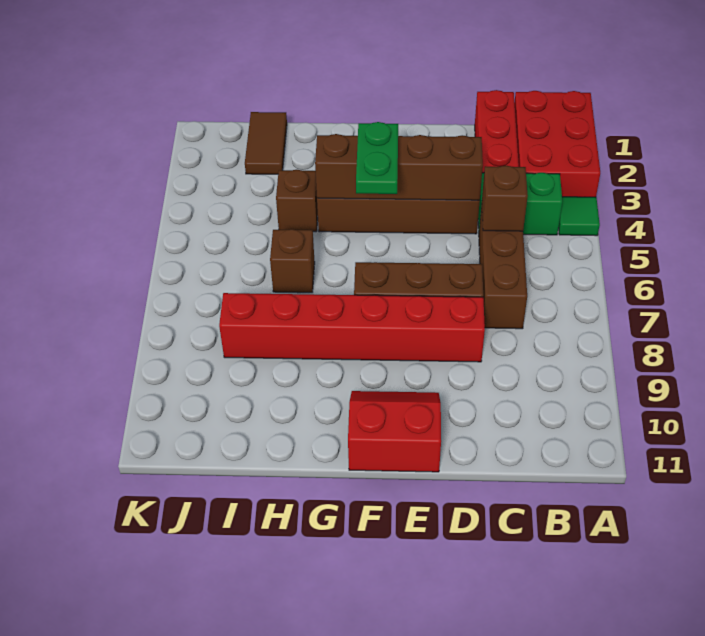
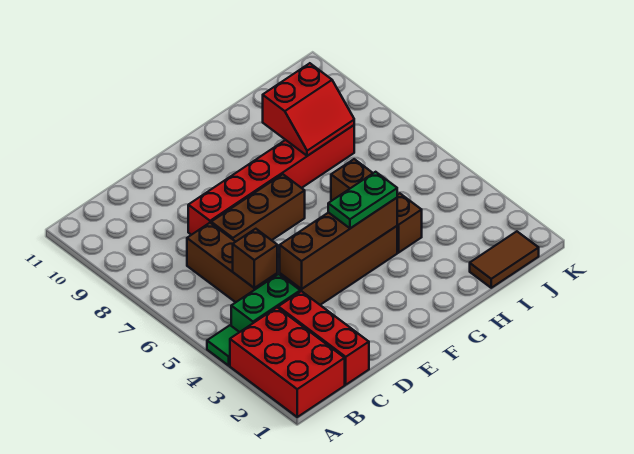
red 2x2 slope [348,391,441,472] -> red 2x2 slope moved to [263,63,354,156]
green 1x2 plate [356,122,398,194] -> green 1x2 plate turned to [328,172,397,228]
brown 1x2 tile [245,112,287,174] -> brown 1x2 tile turned to [470,231,539,288]

